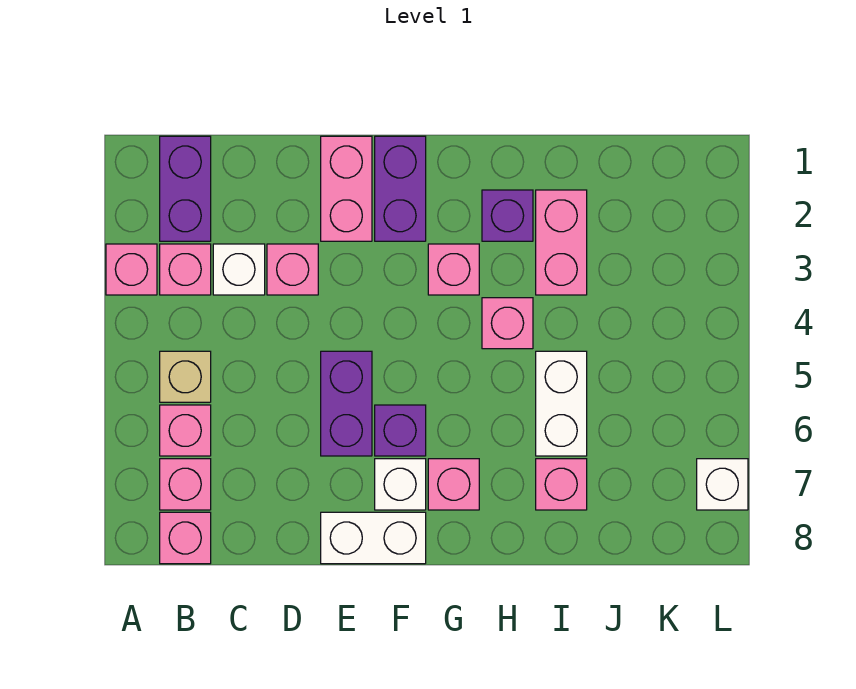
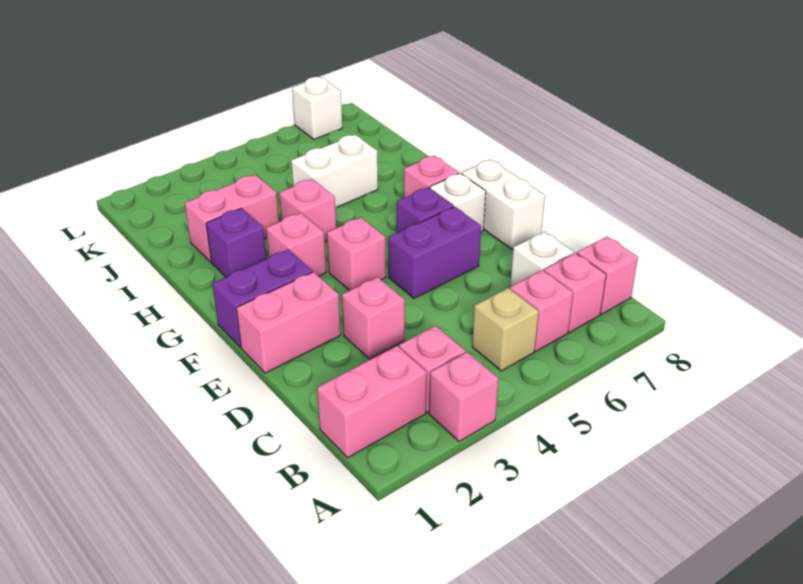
purple 1x2 brick [160,136,211,241] -> pink 1x2 brick [317,346,427,458]
white 1x1 brick [213,244,265,295] -> white 1x1 brick moved to [510,232,574,287]
pink 1x1 brick [536,459,587,510] -> pink 1x1 brick moved to [327,217,386,291]

